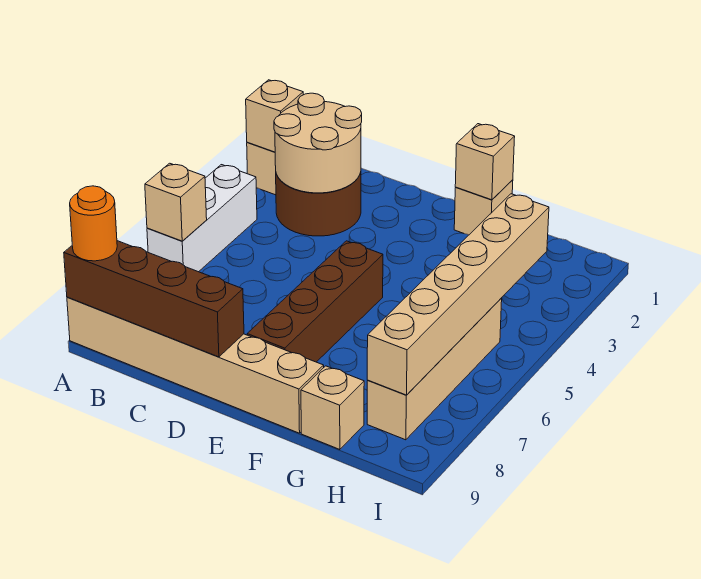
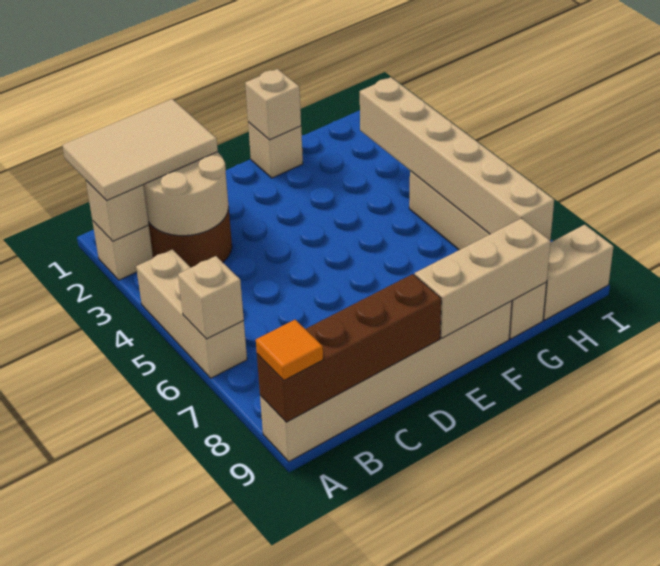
none -> tan 2x3 tile [62,99,218,201]
white 1x3 brick [147,165,257,272] -> tan 1x3 brick [136,249,247,378]
orange 1x1 round brick [70,186,117,261] -> orange 1x1 tile [256,320,323,381]
brown 1x4 brick [247,241,383,362] -> none
none -> tan 1x3 brick [415,218,551,338]
none -> tan 1x2 brick [543,225,613,320]

